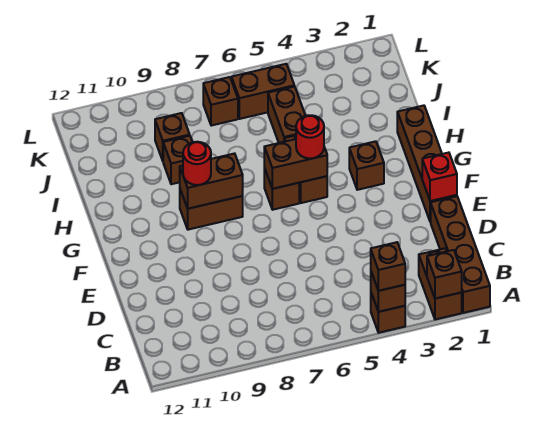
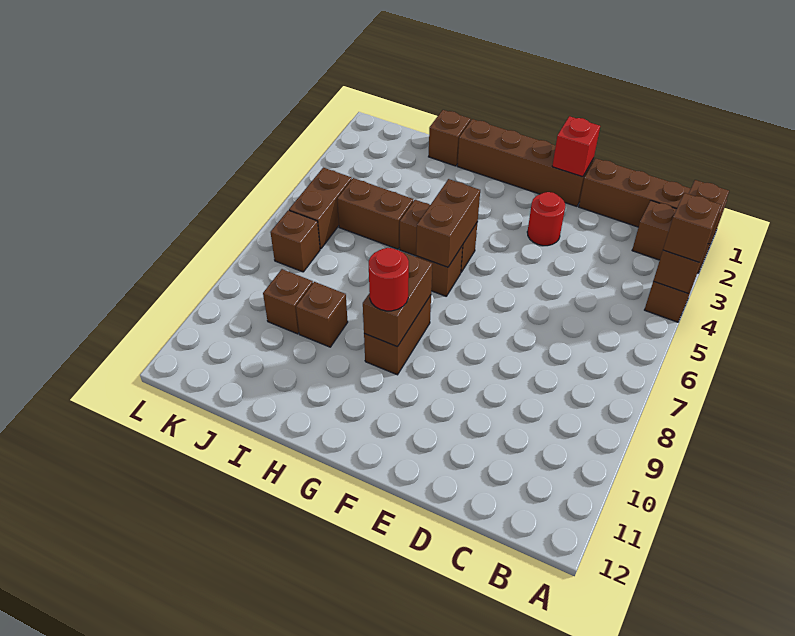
brown 1x1 brick [349,141,384,190] -> brown 1x1 brick moved to [429,110,471,166]
red 1x1 round brick [296,115,324,158] -> red 1x1 round brick moved to [527,192,565,246]

